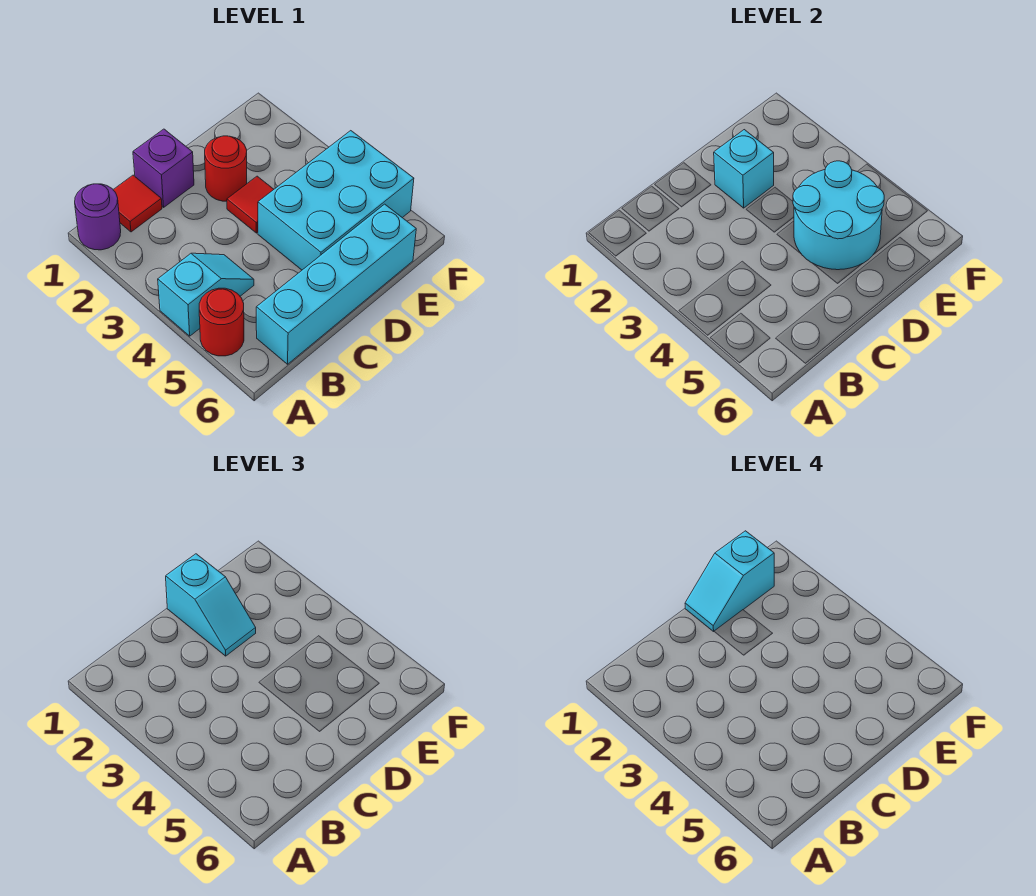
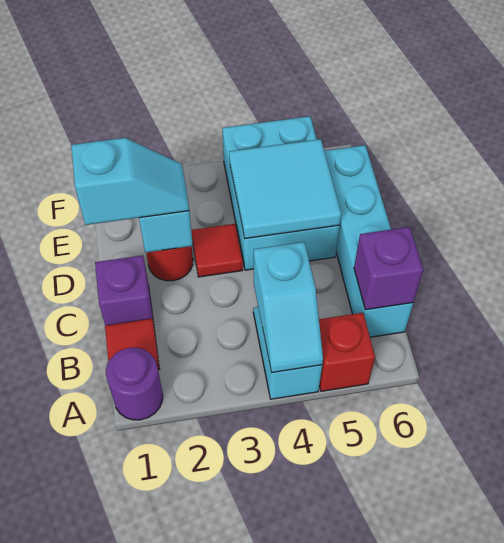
red 1x1 round brick [199,288,244,356] -> red 1x1 brick [319,313,375,391]
none -> purple 1x1 brick [354,227,423,310]
cyan 1x2 slope [685,531,774,631] -> cyan 1x2 slope moved to [254,242,323,373]
cyan 2x2 round brick [793,161,884,270] -> cyan 2x2 tile [229,139,341,239]

